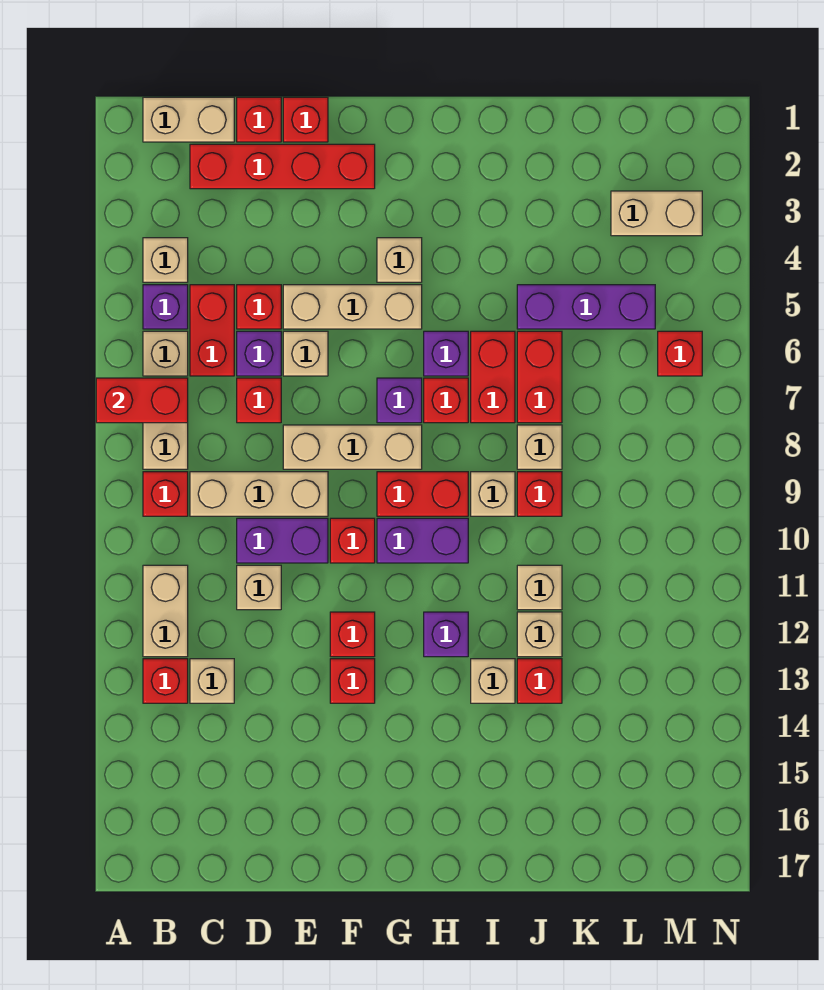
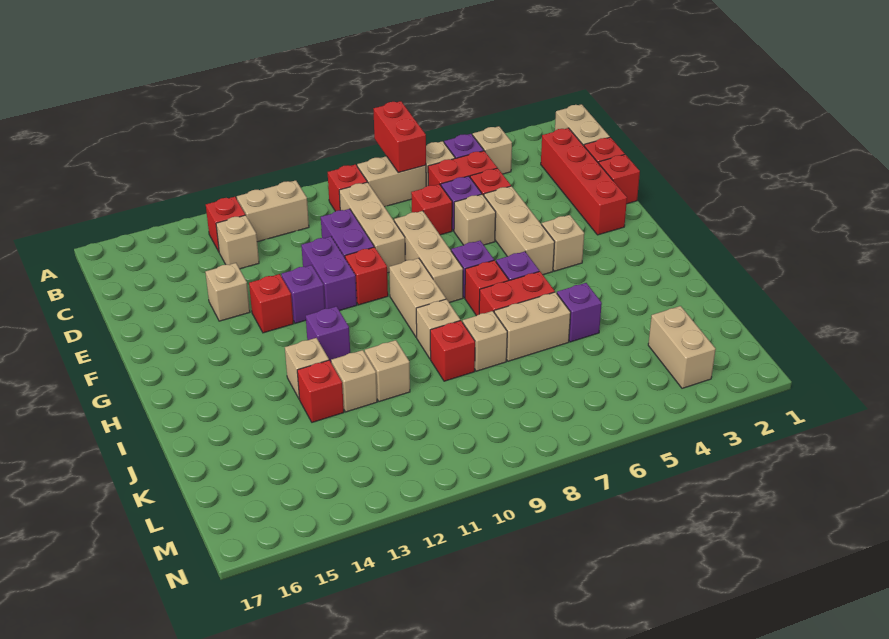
tan 1x1 brick [237,565,281,610] -> tan 1x1 brick moved to [205,263,250,321]
red 1x1 brick [330,612,375,657] -> purple 1x1 brick [281,265,325,323]
red 1x2 brick [377,472,468,516] -> tan 1x2 brick [389,258,446,337]
purple 1x2 brick [377,518,468,563] -> purple 1x2 brick moved to [301,236,357,311]
purple 1x3 brick [517,285,655,329] -> purple 1x1 brick [557,283,602,342]
red 1x2 brick [517,331,562,423] -> tan 1x2 brick [494,292,571,361]
red 1x1 brick [658,331,702,376] -> none

